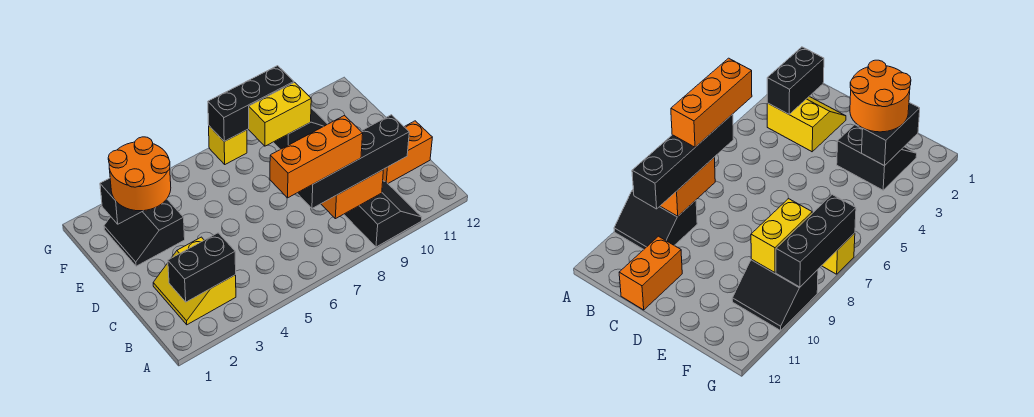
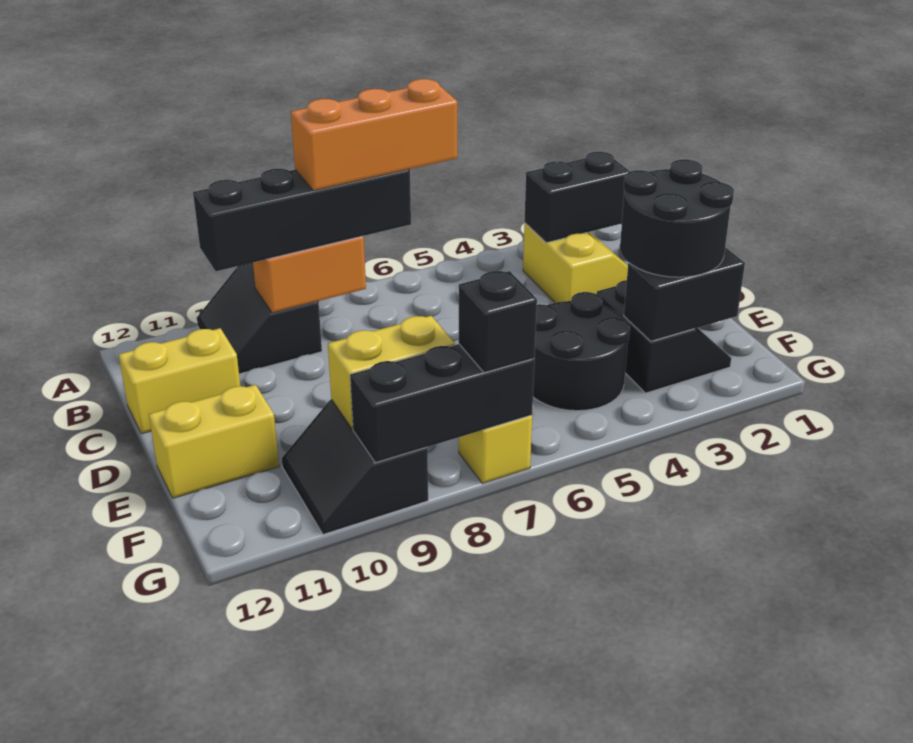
orange 1x2 brick [383,121,432,183] -> yellow 1x2 brick [119,328,240,434]
orange 2x2 round brick [108,137,171,211] -> black 2x2 round brick [620,159,734,277]
none -> black 2x2 round brick [533,292,630,411]
none -> yellow 1x2 brick [149,385,279,498]
none -> black 1x1 brick [459,271,537,373]

